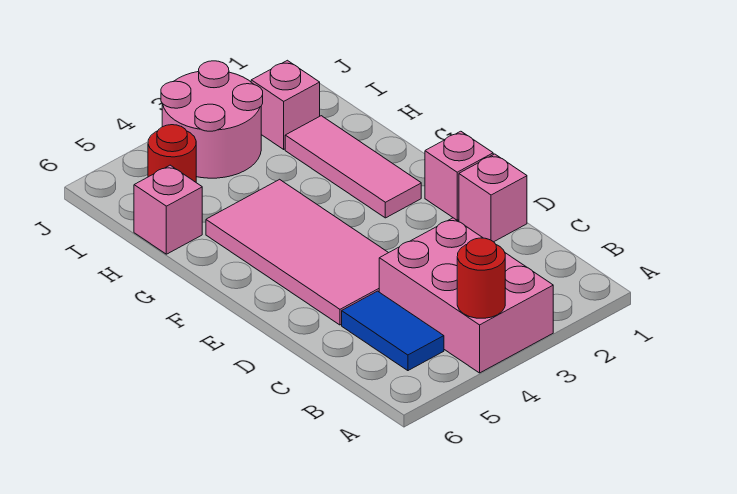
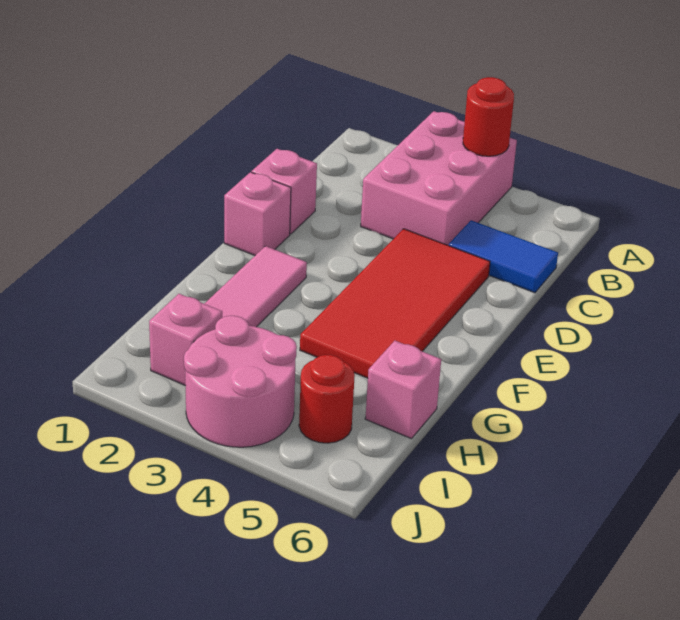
blue 1x2 tile [342,291,444,371] -> blue 1x2 tile turned to [449,220,558,293]
pink 2x4 tile [206,179,388,325] -> red 2x4 tile [300,229,490,378]

